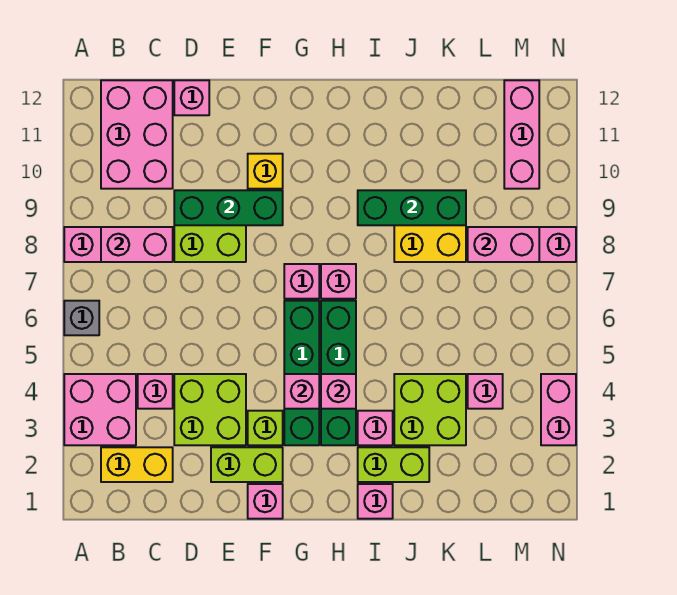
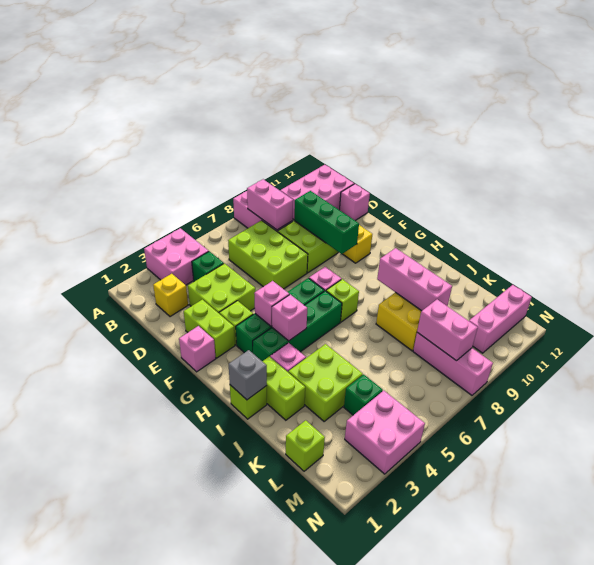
grey 1x1 brick [64,301,99,335] -> grey 1x1 brick moved to [229,350,267,400]
yellow 1x2 brick [101,447,173,482] -> yellow 1x1 brick [153,274,188,317]
pink 1x1 brick [138,374,173,409] -> green 1x1 brick [192,251,224,282]
none -> lime 2x3 brick [228,220,308,289]
pink 1x1 brick [321,264,356,299] -> lime 1x1 brick [326,279,359,322]
pink 1x1 brick [358,484,393,519] -> lime 1x1 brick [230,385,267,419]
green 1x3 brick [358,190,466,225] -> pink 1x3 brick [377,248,452,311]
none -> lime 1x1 brick [286,420,325,471]
pink 1x1 brick [468,374,503,409] -> green 1x1 brick [344,374,383,415]
pink 1x2 brick [541,374,576,445] -> pink 2x2 brick [345,391,425,474]

